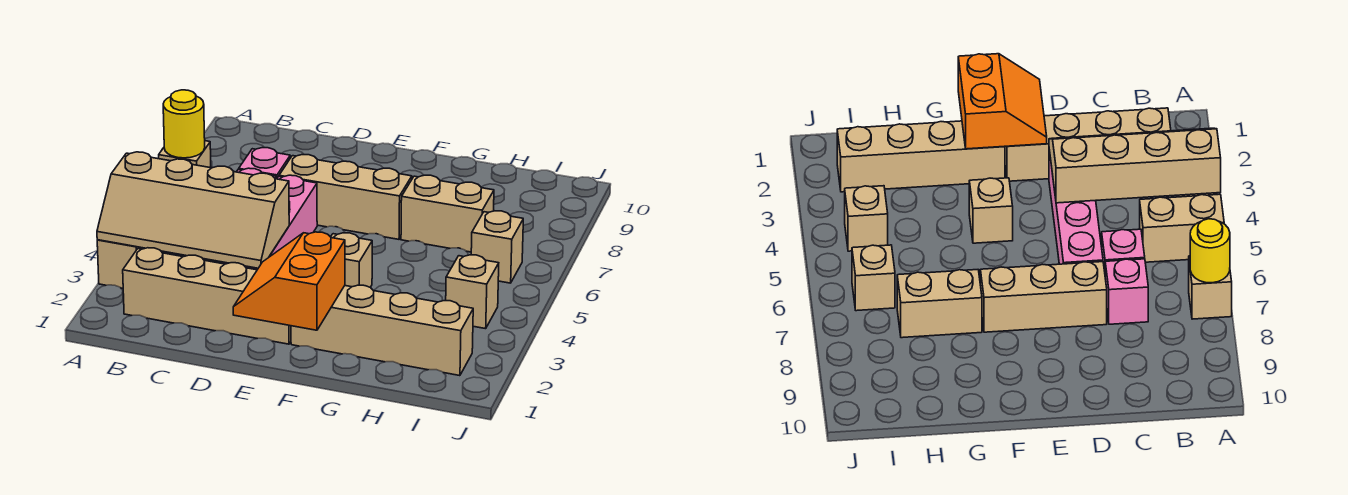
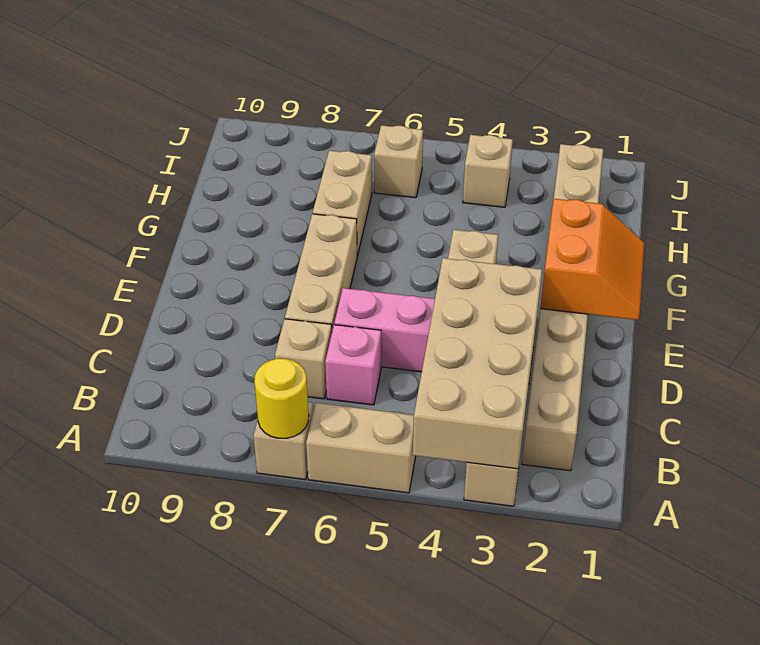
tan 2x4 slope [97,152,289,268] -> tan 2x4 brick [413,258,542,469]
tan 1x2 brick [1140,194,1224,262] -> tan 1x2 brick turned to [306,403,416,493]
pink 1x1 brick [239,148,290,179] -> tan 1x1 brick [275,319,332,399]
orange 2x2 slope [233,232,345,330] -> orange 2x2 slope turned to [540,199,644,320]

